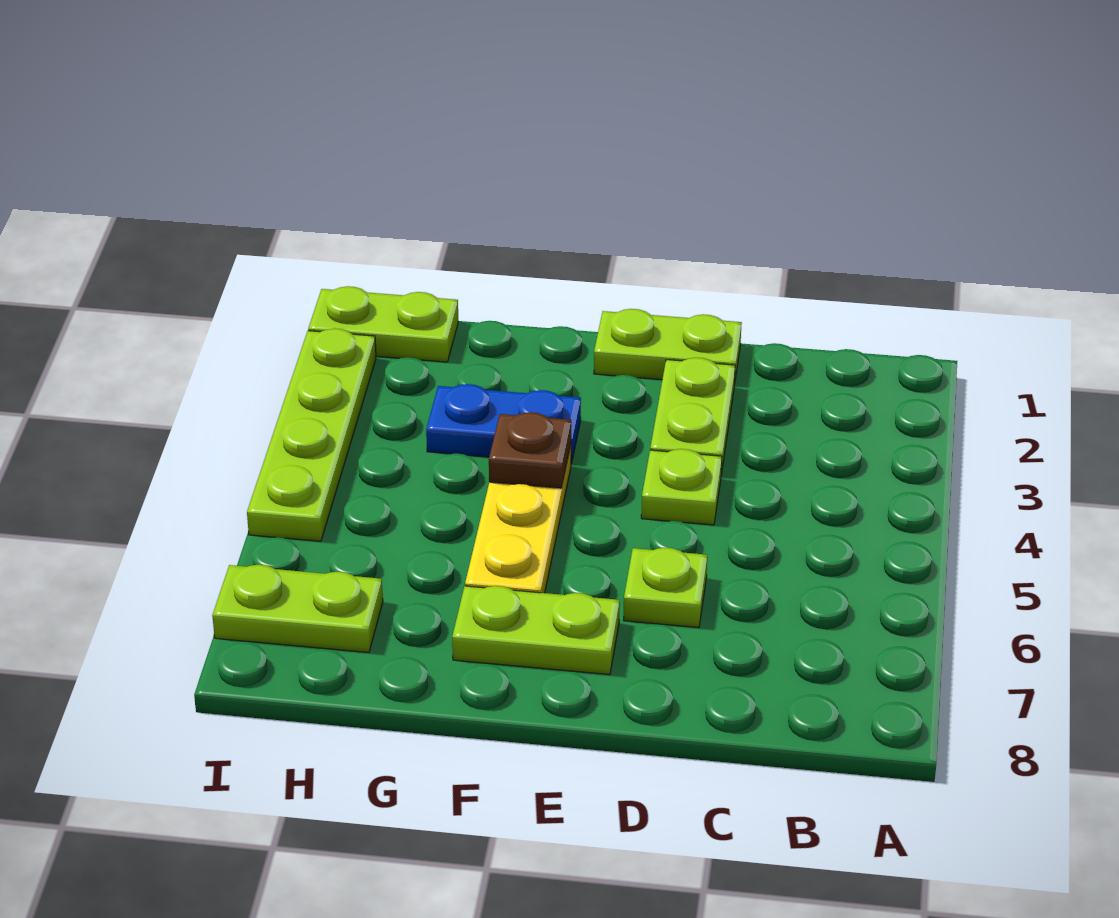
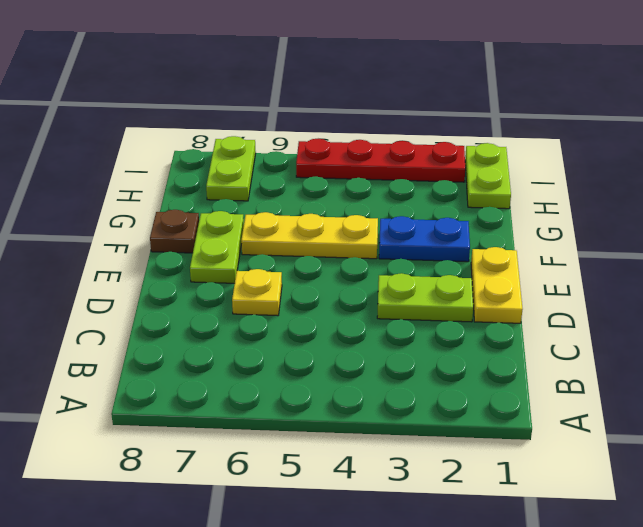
lime 1x2 plate [594,309,742,385] -> yellow 1x2 plate [471,247,523,323]
lime 1x1 plate [641,449,722,525] -> none
lime 1x1 plate [624,548,707,628] -> yellow 1x1 plate [232,269,282,316]
blue 1x2 plate [426,384,581,464] -> blue 1x2 plate turned to [379,216,470,262]
brown 1x1 plate [489,412,571,488] -> brown 1x1 plate moved to [150,210,199,253]
lime 1x4 plate [247,328,376,541] -> red 1x4 plate [296,139,465,182]

